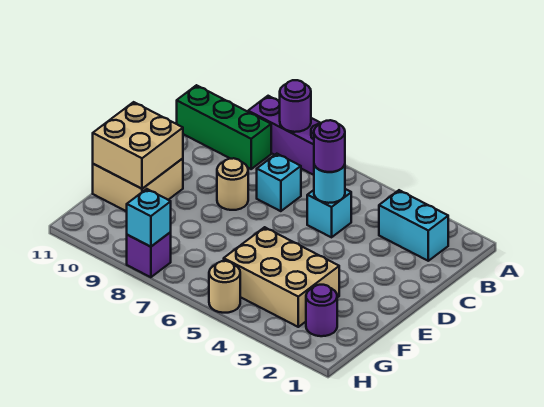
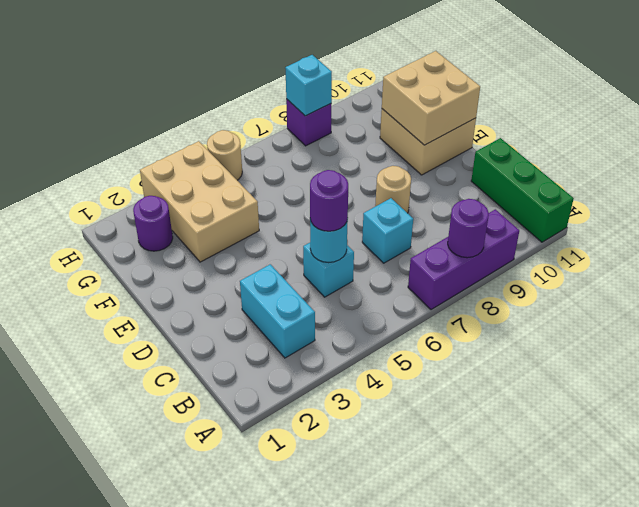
cyan 1x2 brick [379,190,448,261] -> cyan 1x2 brick turned to [240,264,315,358]
green 1x3 brick [177,85,271,169] -> green 1x3 brick turned to [471,138,574,242]
tan 2x3 brick [224,227,339,327] -> tan 2x3 brick turned to [140,141,259,262]

